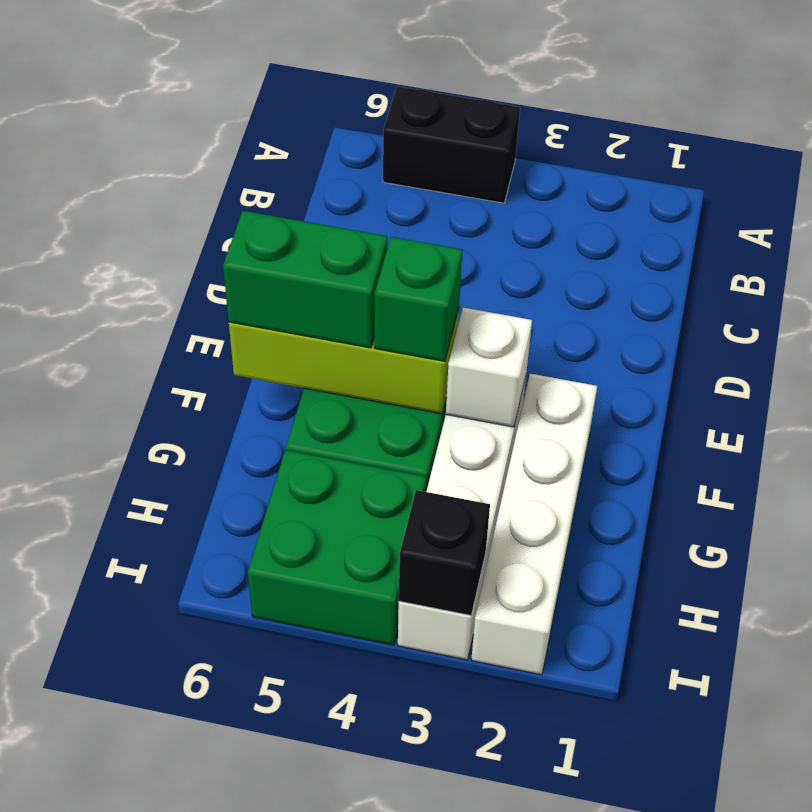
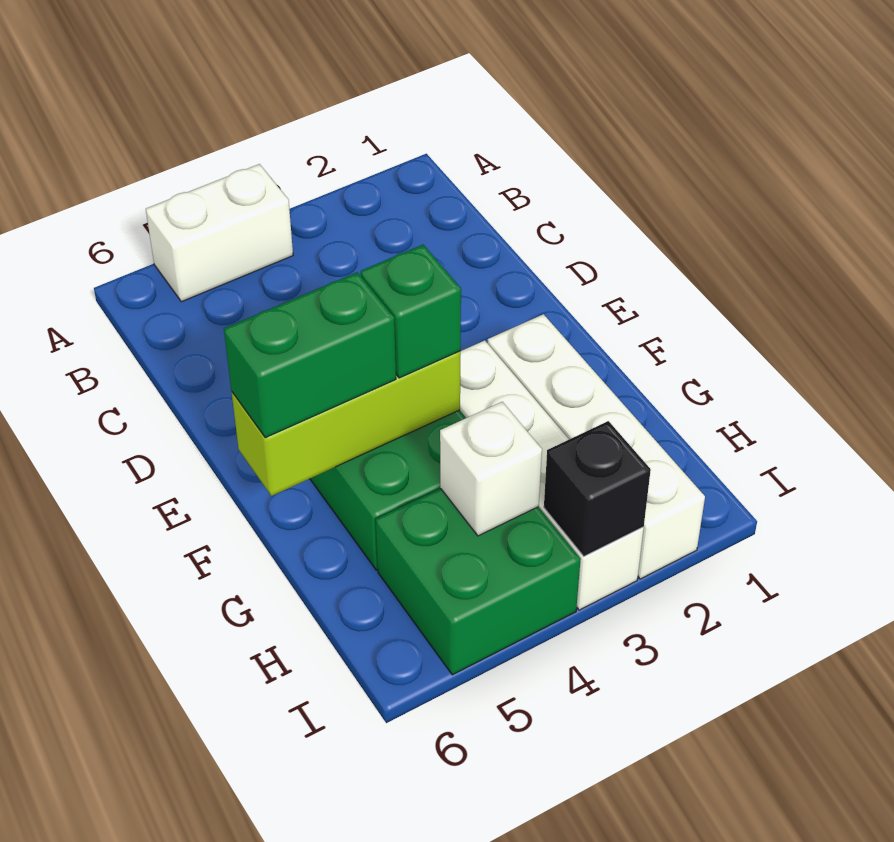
black 1x2 brick [383,86,520,203] -> white 1x2 brick [146,164,293,302]
white 1x1 brick [446,308,532,427] -> white 1x1 brick moved to [440,402,542,536]

